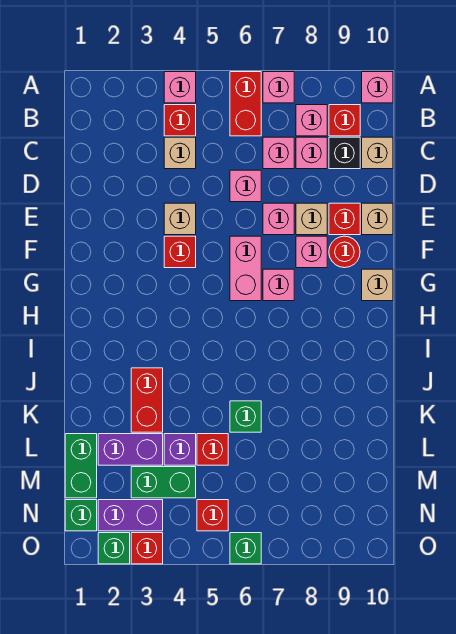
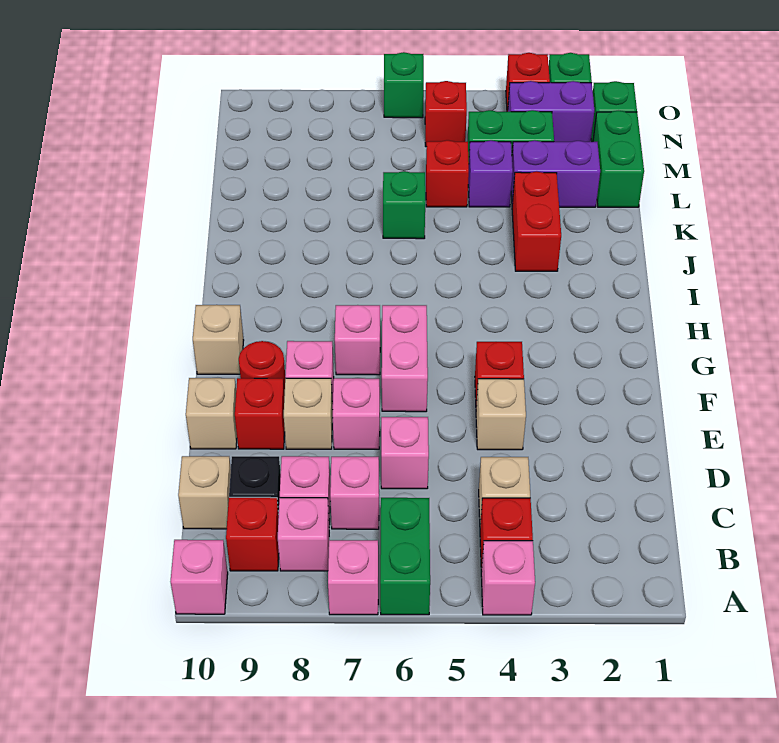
red 1x2 brick [230,72,261,136] -> green 1x2 brick [380,498,430,615]

